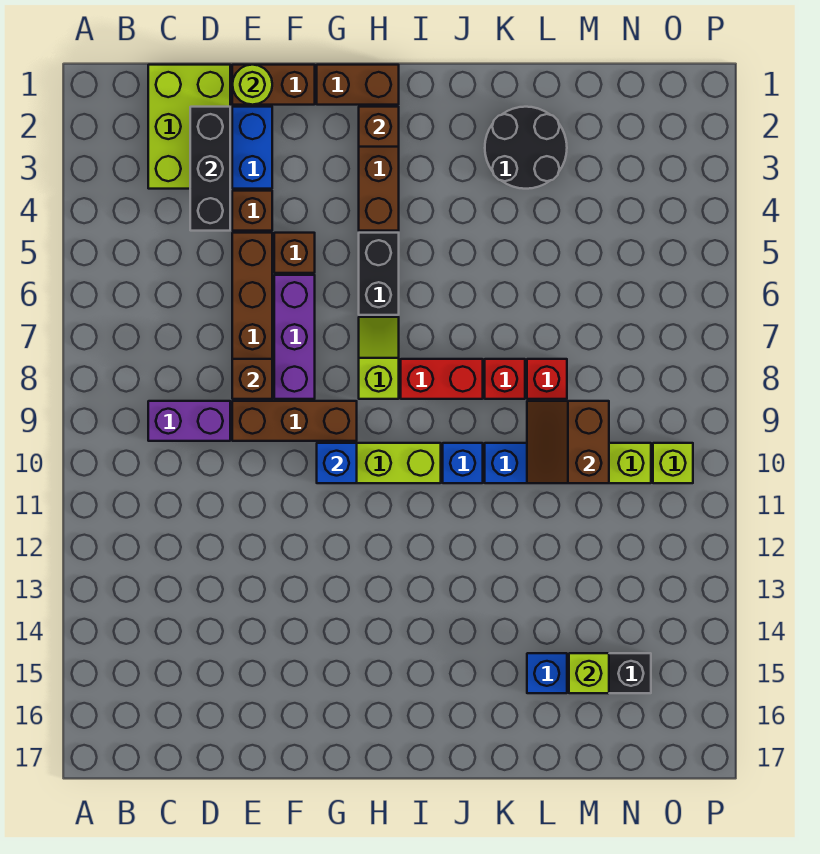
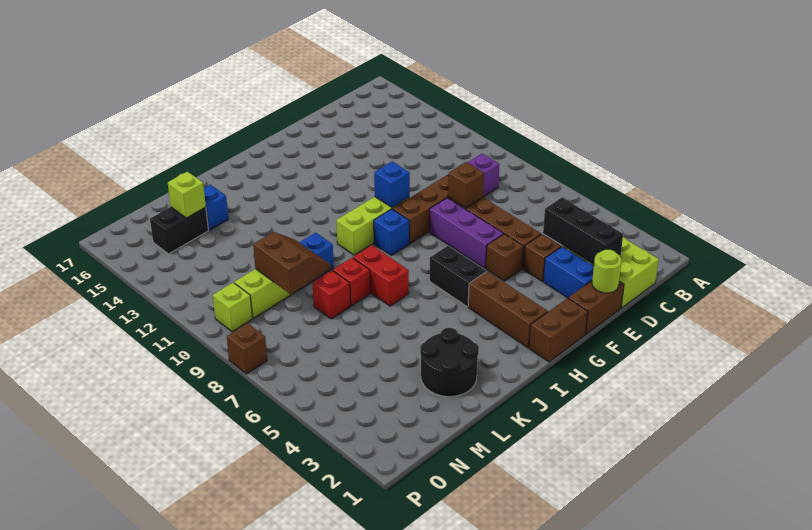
brown 1x1 brick [359,107,399,147] -> brown 1x1 brick moved to [227,323,267,374]
lime 1x2 slope [359,317,399,399] -> none
red 1x2 brick [401,359,483,399] -> red 1x2 brick turned to [353,245,409,306]
blue 1x1 brick [443,443,483,483] -> blue 1x1 brick moved to [374,209,409,255]

